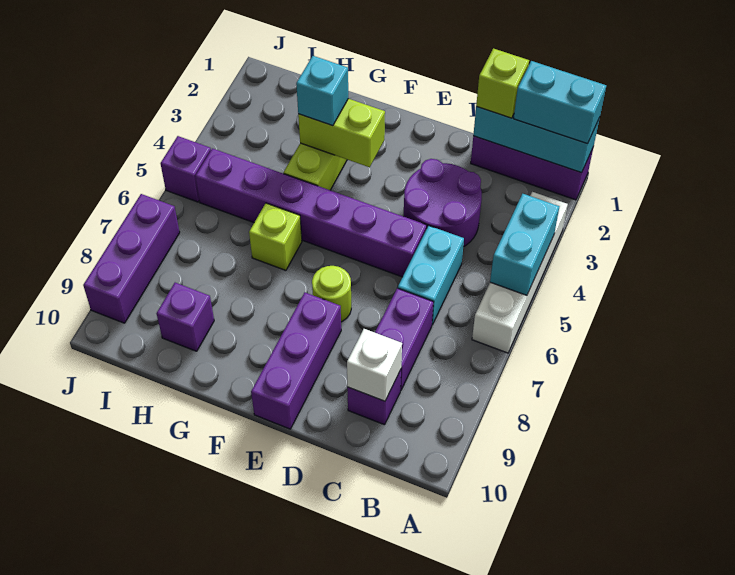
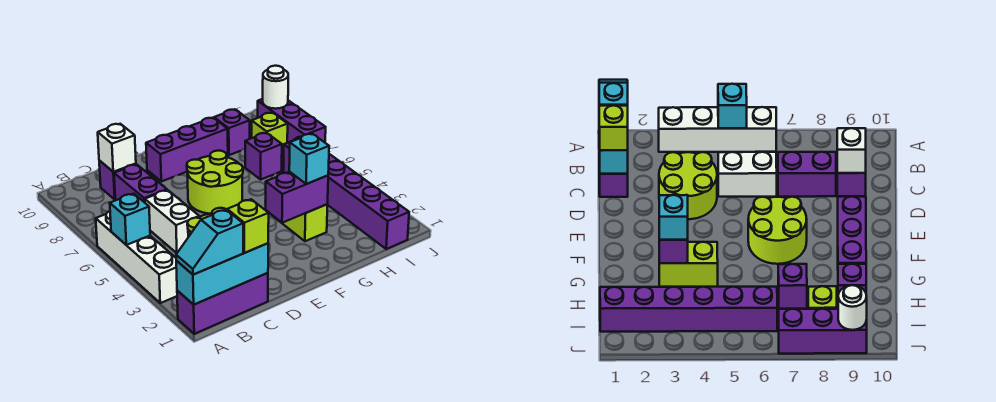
cyan 1x2 brick [514,61,606,144] -> cyan 1x2 slope [176,210,243,275]
cyan 1x2 brick [490,194,560,295] -> cyan 1x1 brick [110,194,150,245]
purple 2x2 round brick [404,159,482,247] -> lime 2x2 round brick [659,152,717,219]
cyan 1x2 brick [398,226,464,325] -> white 1x2 brick [145,190,199,253]
purple 1x6 brick [195,148,427,277] -> purple 1x6 brick turned to [283,137,409,249]
lime 1x1 round brick [312,266,351,322] -> lime 2x2 round brick [187,151,243,214]
purple 1x3 brick [251,293,341,429] -> purple 1x3 brick turned to [146,118,228,182]
lime 1x2 brick [298,99,385,167] -> purple 1x2 brick [266,172,328,223]
lime 1x1 brick [249,203,302,270] -> lime 1x1 brick moved to [252,113,288,152]
purple 1x1 brick [160,136,211,202] -> purple 1x1 brick moved to [245,133,282,179]
none -> white 1x1 round brick [263,66,288,109]

